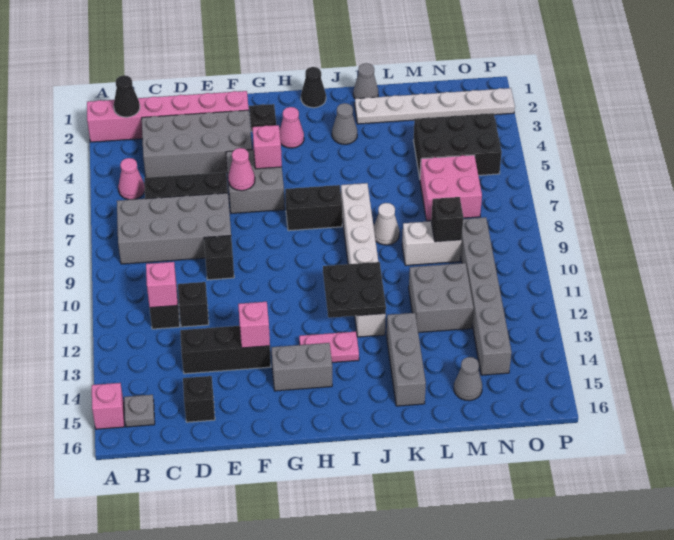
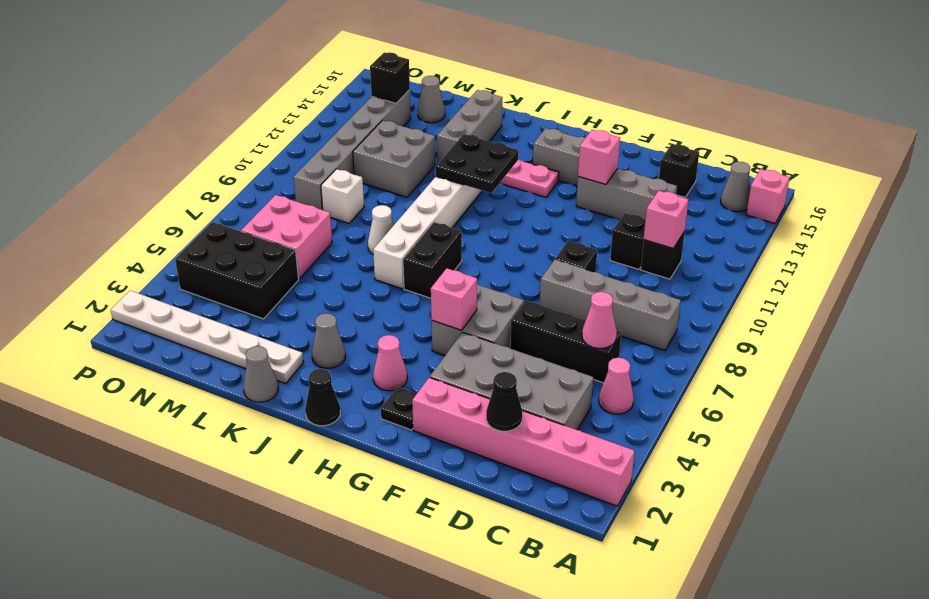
black 1x1 cone [114,75,140,117] -> black 1x1 cone moved to [486,372,522,431]
grey 2x4 brick [117,193,231,264] -> grey 1x4 brick [540,260,681,350]
grey 1x1 plate [124,395,155,427] -> grey 1x1 cone [721,162,750,212]
black 1x3 brick [180,326,271,374] -> grey 1x3 brick [576,169,677,220]
pink 1x1 cone [228,148,255,191] -> pink 1x1 cone moved to [582,292,617,348]
black 1x2 brick [285,185,342,231] -> black 1x2 brick turned to [403,222,462,298]
white 1x2 brick [402,221,462,265] -> white 1x1 brick [321,169,364,223]
black 1x1 brick [431,197,463,242] -> black 1x1 brick moved to [370,53,410,103]

